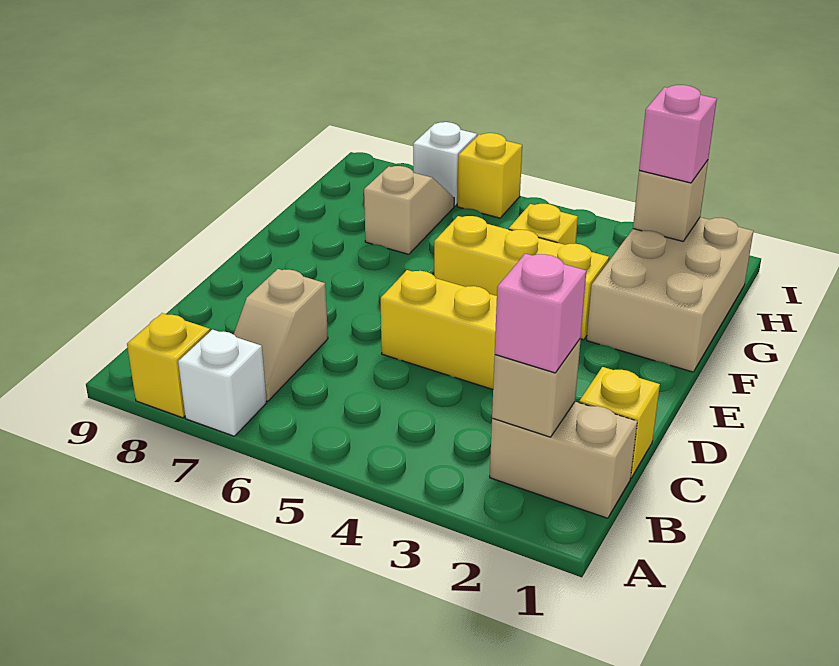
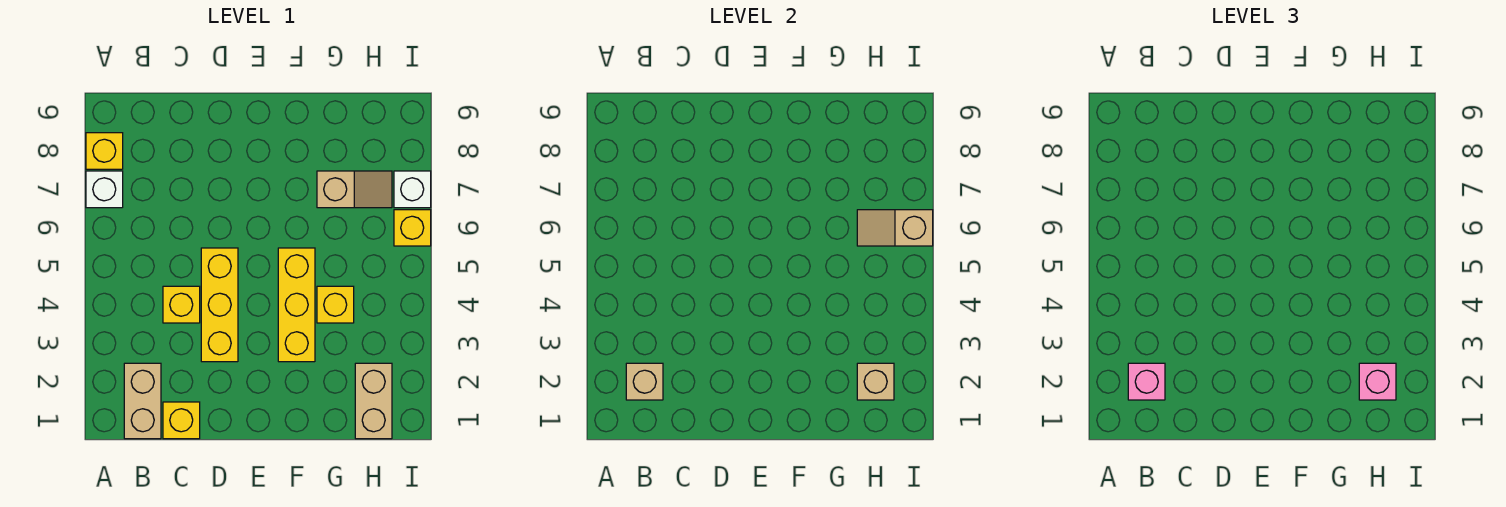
tan 1x2 slope [234,269,328,401] -> tan 1x2 slope moved to [857,210,933,246]
none -> yellow 1x1 brick [163,286,200,323]
tan 2x3 brick [587,217,753,372] -> tan 1x2 brick [355,363,392,439]

